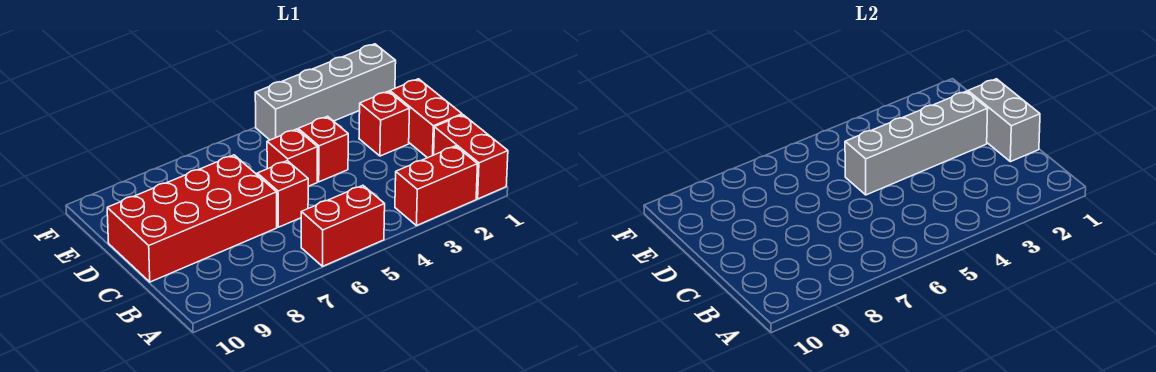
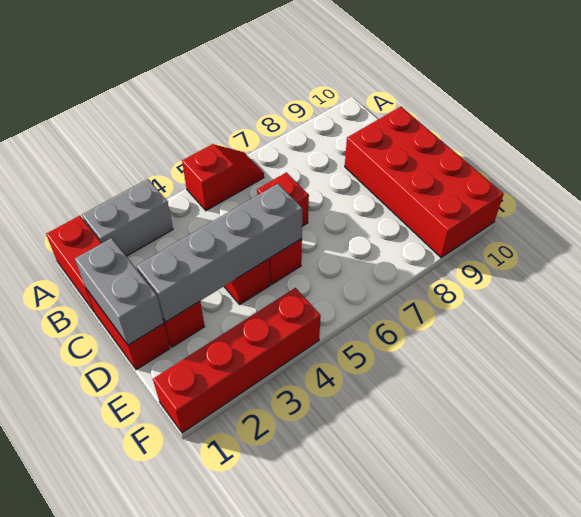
red 1x2 brick [395,146,478,226] -> grey 1x2 brick [82,179,173,256]
red 1x2 brick [301,185,385,266] -> red 1x2 slope [182,144,264,211]
red 2x4 brick [107,155,277,282] -> red 2x4 brick turned to [345,107,504,258]
grey 1x4 brick [255,44,396,140] -> red 1x4 brick [153,288,321,433]

